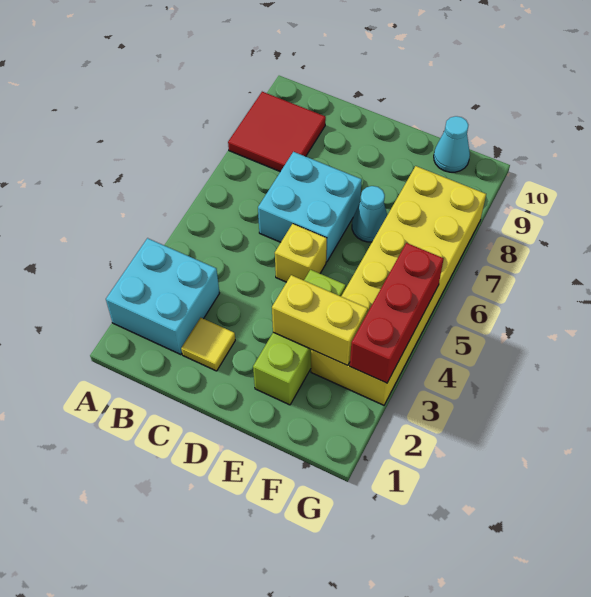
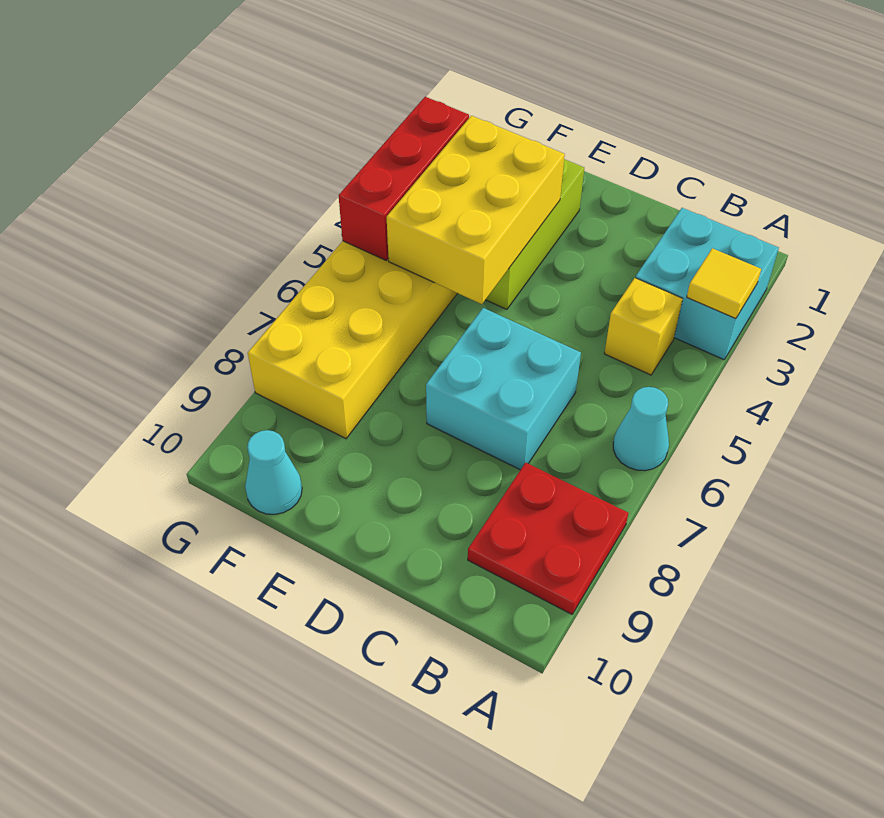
red 2x2 tile [228,92,326,172] -> red 2x2 plate [468,463,628,614]
yellow 1x1 tile [181,318,235,371] -> yellow 1x1 tile moved to [687,248,761,319]
yellow 1x1 brick [275,224,327,282] -> yellow 1x1 brick moved to [604,278,683,375]
yellow 1x2 brick [272,275,368,366] -> yellow 2x3 brick [387,116,565,304]
cyan 1x1 cone [352,186,387,242] -> cyan 1x1 cone moved to [613,387,669,471]

